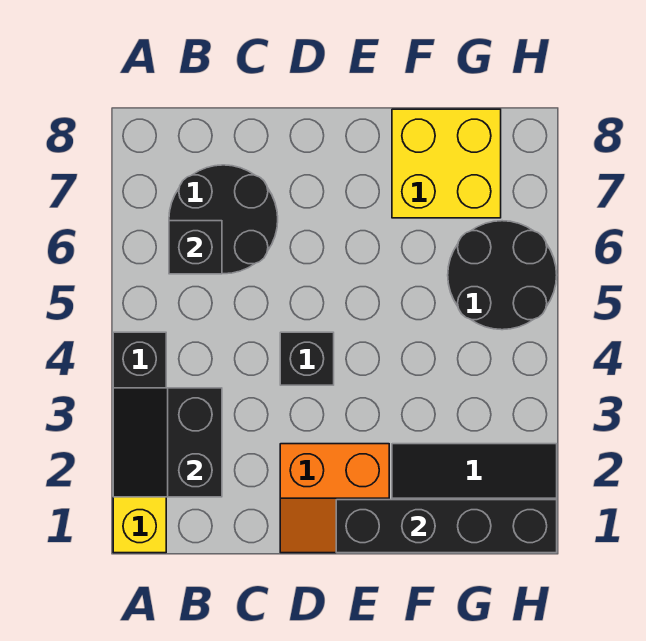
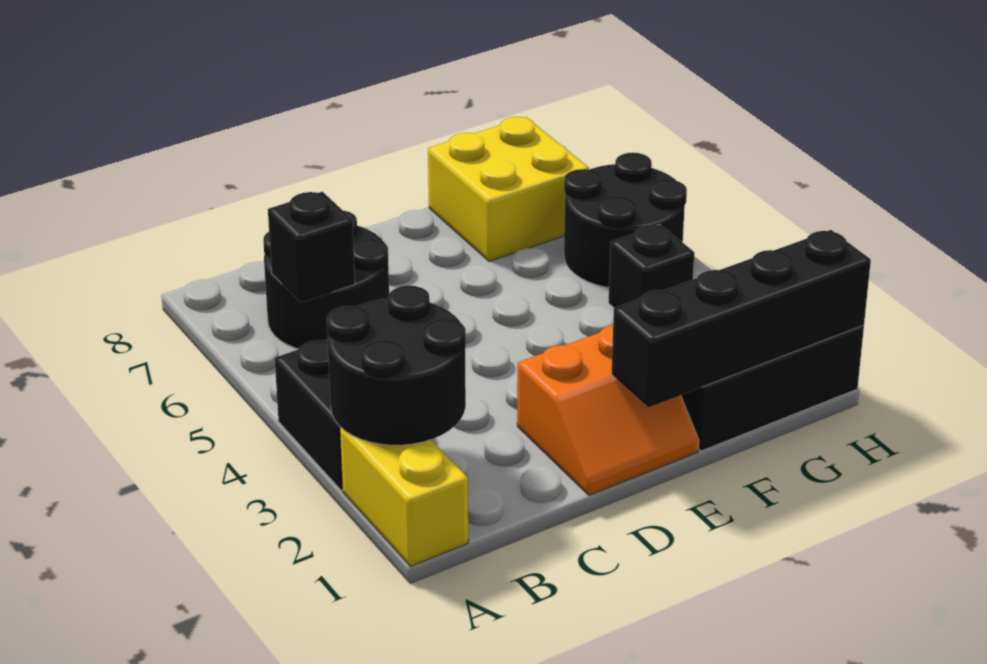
black 2x2 slope [113,388,222,497] -> black 2x2 round brick [327,286,466,445]
black 1x1 brick [280,332,334,385] -> black 1x1 brick moved to [609,224,694,308]

